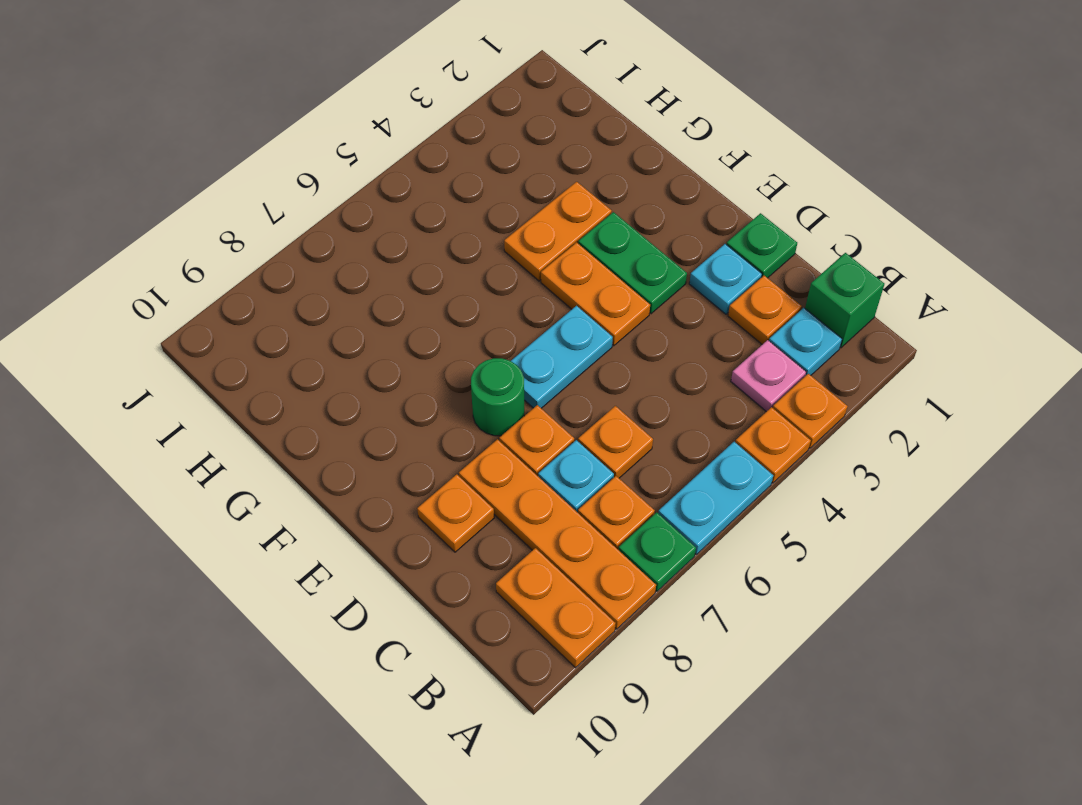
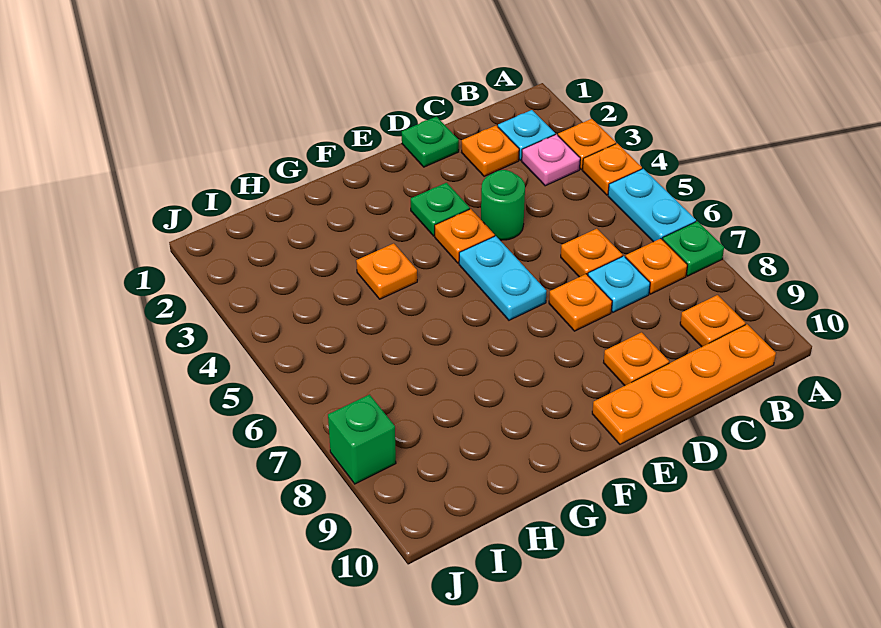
orange 1x4 plate [459,439,656,629] -> orange 1x4 plate moved to [592,324,776,444]
orange 1x2 plate [496,548,616,668] -> orange 1x1 plate [680,295,746,347]
green 1x1 brick [805,253,884,348] -> green 1x1 brick moved to [328,395,396,484]
cyan 1x1 plate [689,244,762,314] -> none
green 1x2 plate [578,212,687,314] -> green 1x1 plate [411,183,470,236]
orange 1x2 plate [541,242,650,346] -> orange 1x1 plate [435,209,495,263]
green 1x1 round brick [471,358,524,436] -> green 1x1 round brick moved to [481,170,525,240]
orange 1x2 plate [504,182,612,281] -> orange 1x1 plate [356,243,417,299]

